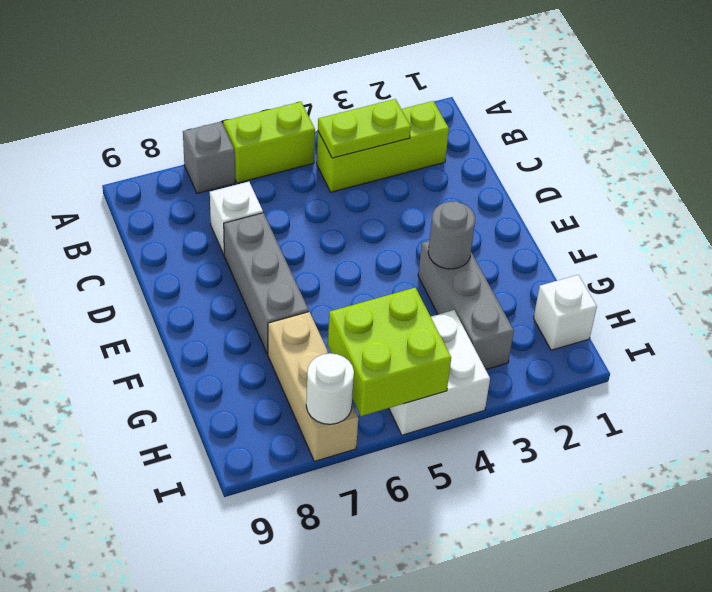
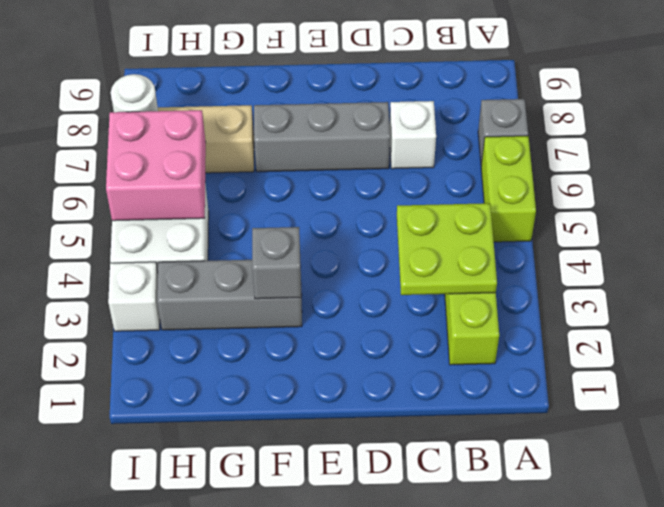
lime 1x2 plate [318,99,411,158] -> lime 2x2 plate [397,203,497,295]
grey 1x1 round brick [428,201,475,269] -> grey 1x1 brick [252,227,301,299]
white 1x1 brick [533,275,597,350] -> white 1x1 brick moved to [108,262,160,331]
lime 2x2 brick [328,288,451,416] -> pink 2x2 brick [106,110,206,221]

